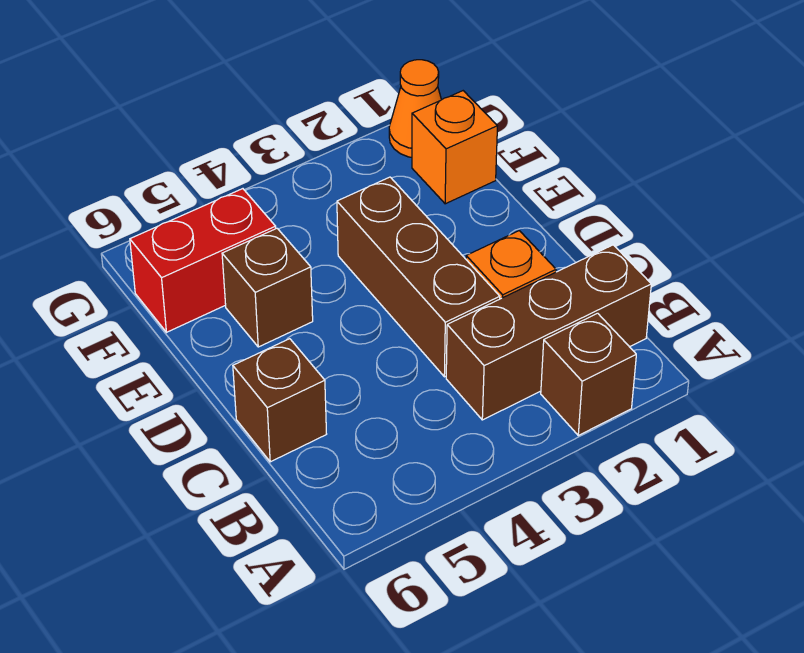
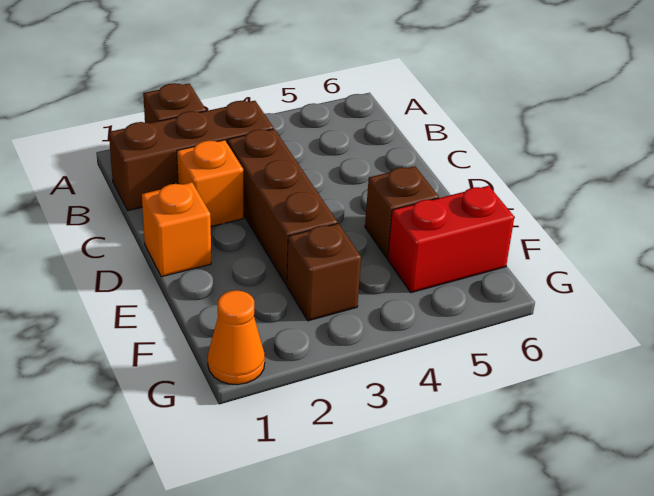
brown 1x1 brick [233,339,326,462] -> brown 1x1 brick moved to [287,223,361,321]
orange 1x1 brick [412,91,497,204] -> orange 1x1 brick moved to [142,182,211,277]

